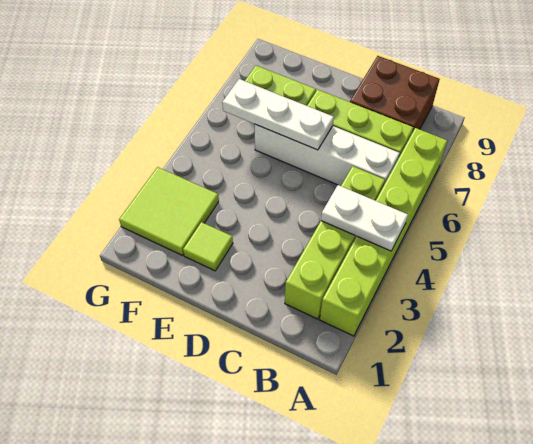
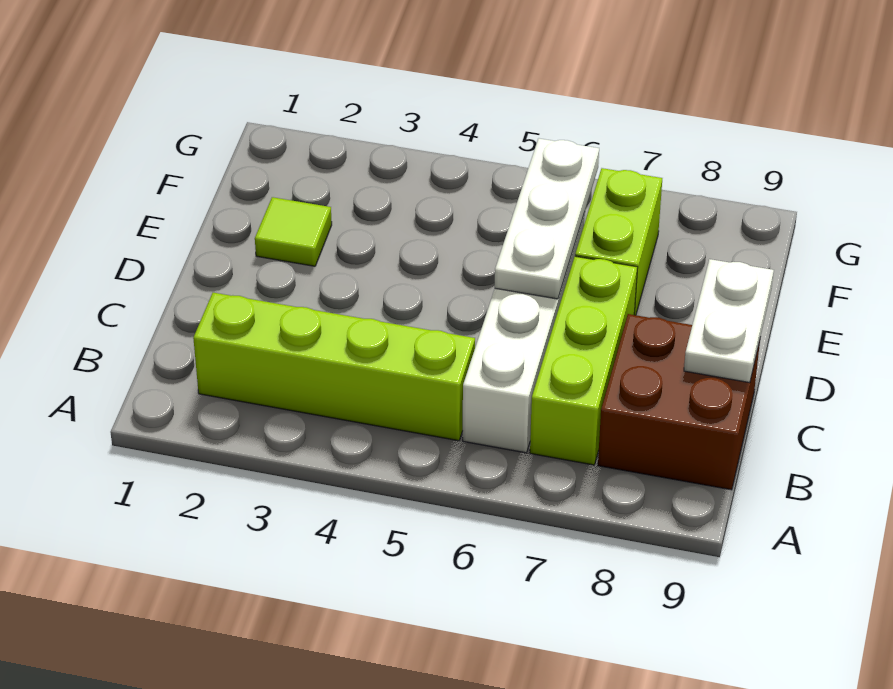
lime 1x6 brick [320,128,447,336] -> none
white 1x2 plate [321,185,408,251] -> white 1x2 plate moved to [684,259,774,383]
lime 2x2 tile [119,167,219,255] -> none

